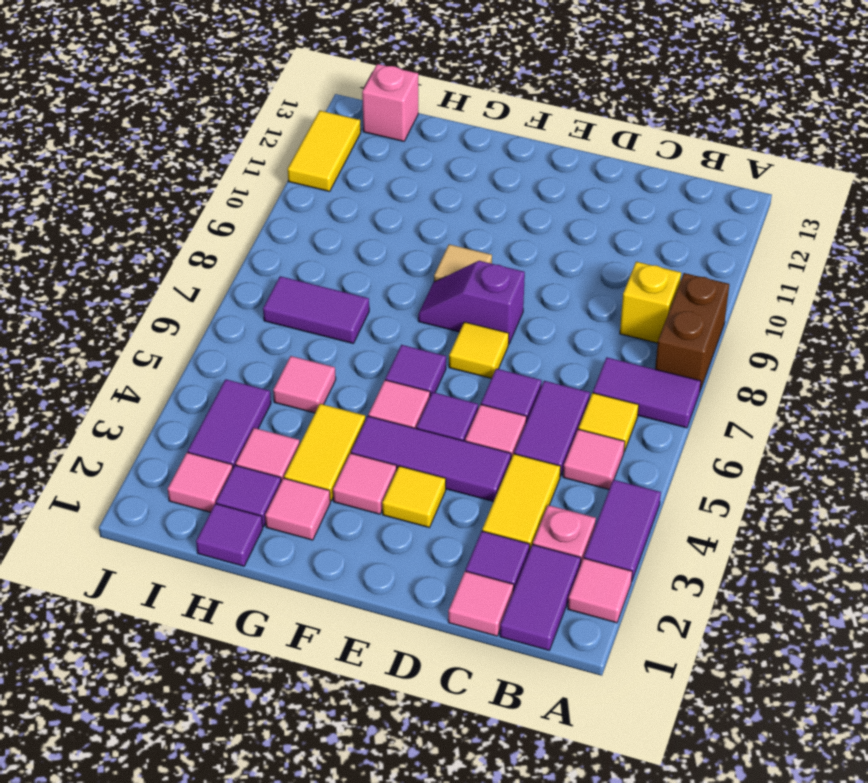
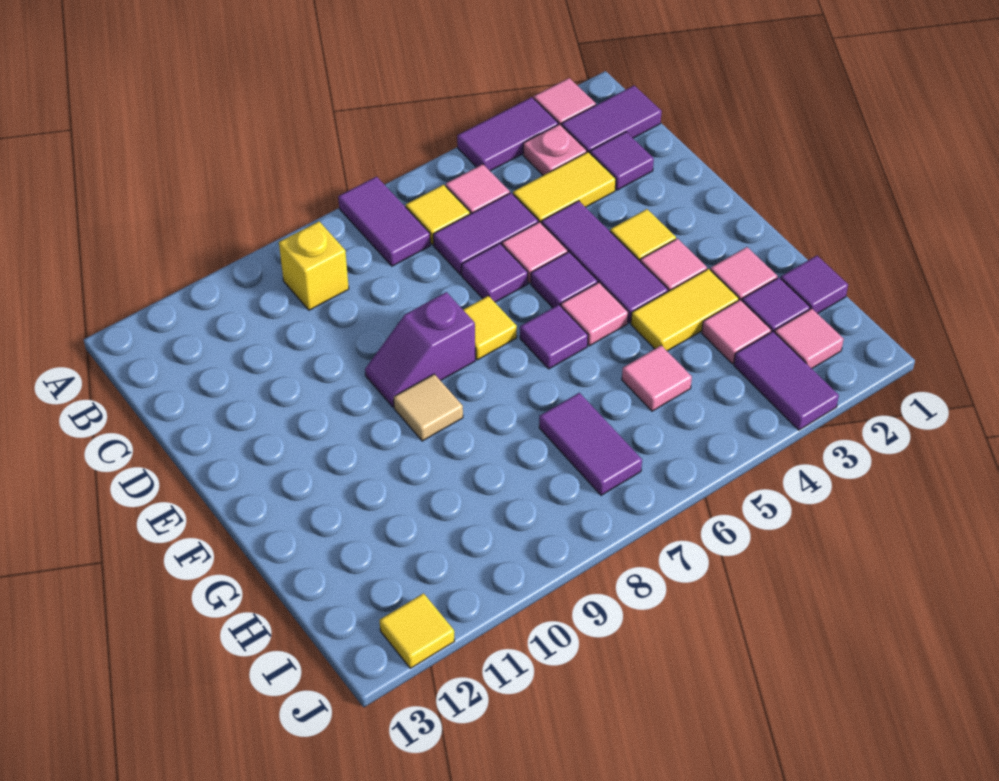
brown 1x2 brick [655,273,729,390] -> none
pink 1x1 tile [448,571,514,636] -> none
purple 1x2 slope [418,261,525,344] -> purple 1x2 slope turned to [365,292,475,407]
purple 1x2 tile [188,379,271,467] -> purple 1x2 tile turned to [734,331,839,430]
pink 1x1 brick [362,64,418,141] -> none
yellow 1x2 tile [288,111,361,191] -> yellow 1x1 tile [380,593,454,668]

